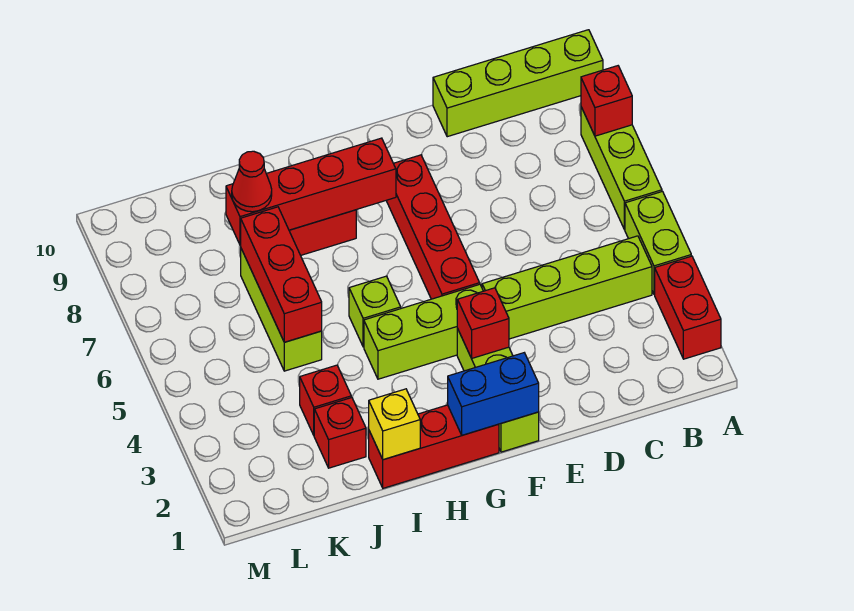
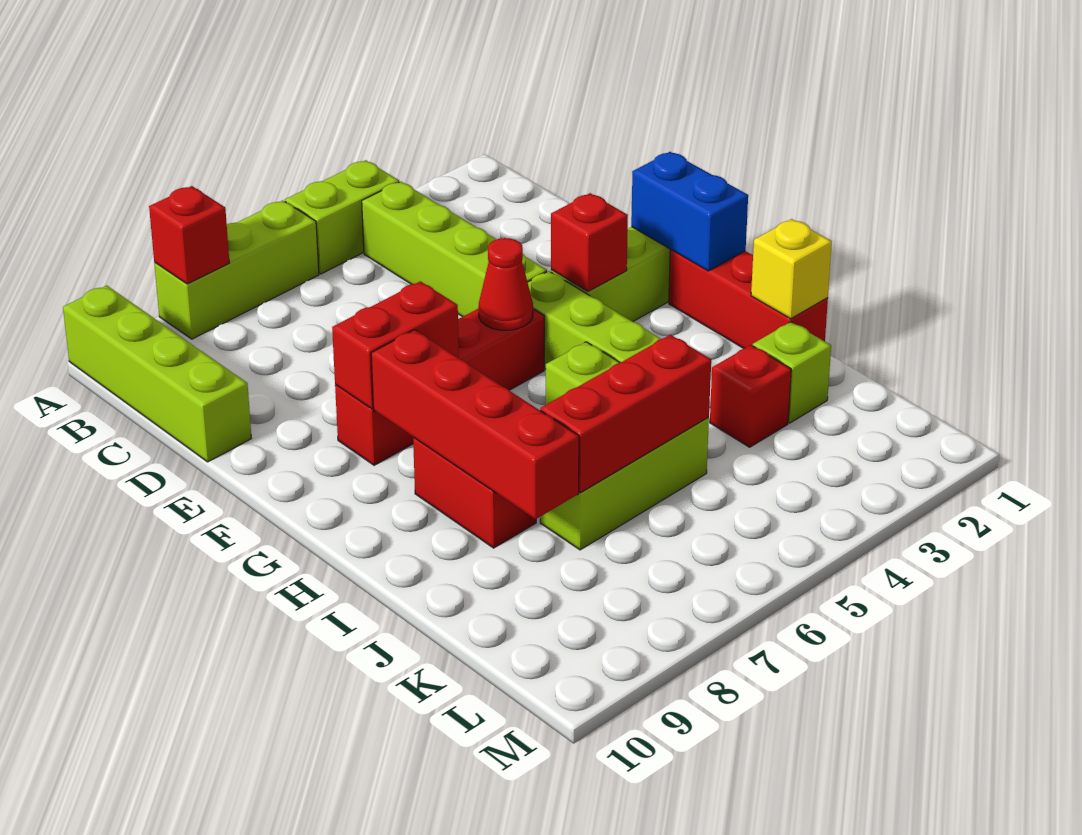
red 1x2 brick [655,256,721,359] -> red 1x2 brick moved to [332,281,459,409]
red 1x1 brick [314,397,366,468] -> lime 1x1 brick [753,322,831,423]
red 1x1 cone [232,151,272,212] -> red 1x1 cone moved to [478,238,533,330]

